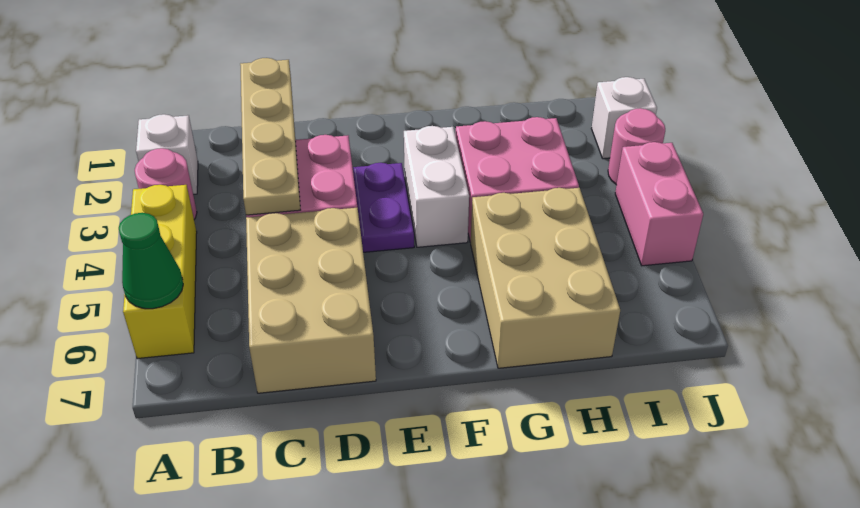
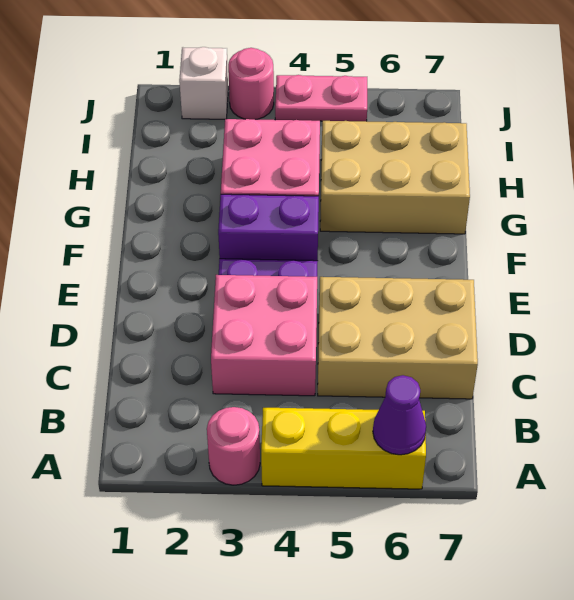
white 1x1 brick [136,114,198,194] -> none
green 1x1 cone [119,213,183,309] -> purple 1x1 cone [373,375,426,455]
tan 1x4 plate [240,58,300,215] -> none
white 1x2 brick [404,126,469,247] -> purple 1x2 brick [218,194,319,261]
pink 1x2 brick [615,142,703,266] -> pink 1x2 plate [275,75,367,121]

